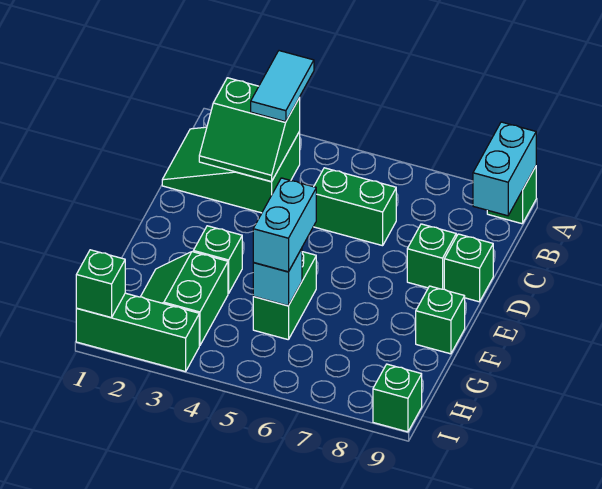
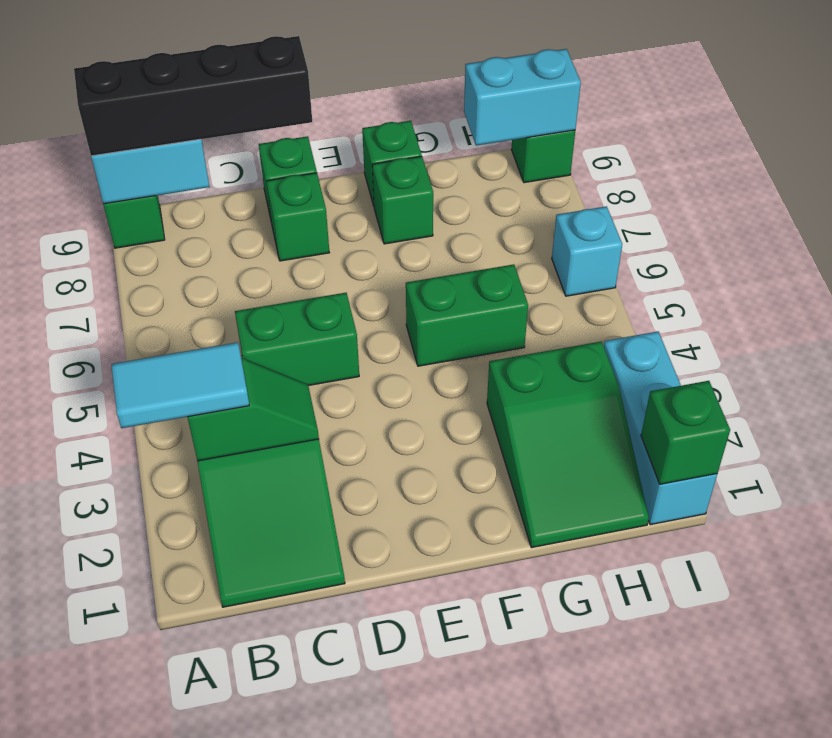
none -> black 1x4 brick [74,36,312,156]
green 2x2 slope [199,78,300,182] -> green 1x2 slope [187,358,319,461]
green 1x2 brick [313,168,396,246] -> green 1x2 brick turned to [235,293,359,386]
green 1x1 brick [193,226,242,294] -> green 1x1 brick moved to [372,156,433,244]
cyan 1x2 brick [253,178,316,272] -> cyan 1x2 brick moved to [464,49,581,145]
green 2x2 slope [141,252,228,346] -> green 2x3 slope [487,341,649,548]
cyan 1x1 brick [253,248,302,306] -> cyan 1x1 brick moved to [552,206,622,296]
green 1x3 brick [76,293,199,372] -> cyan 1x3 brick [604,332,717,525]

